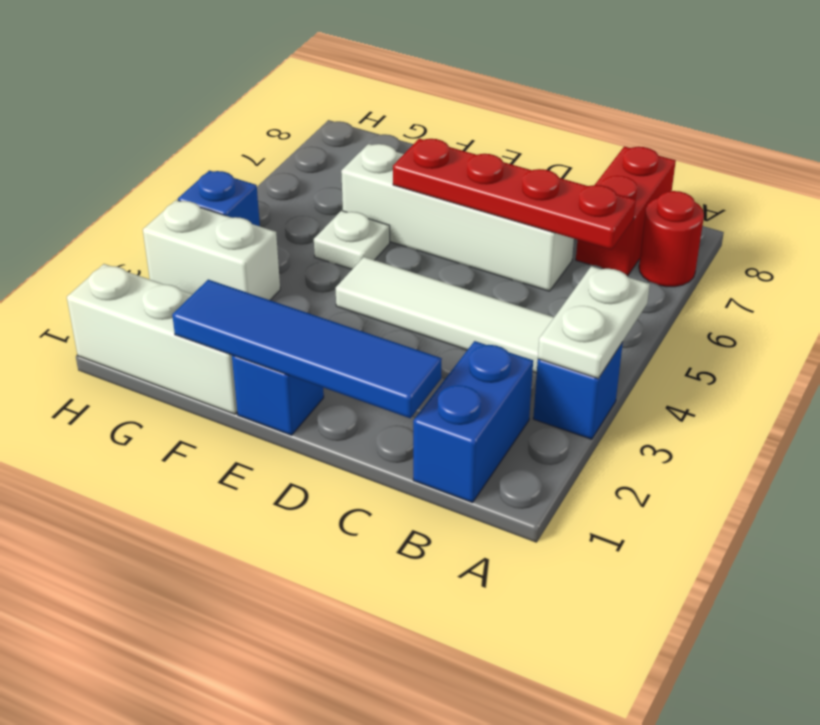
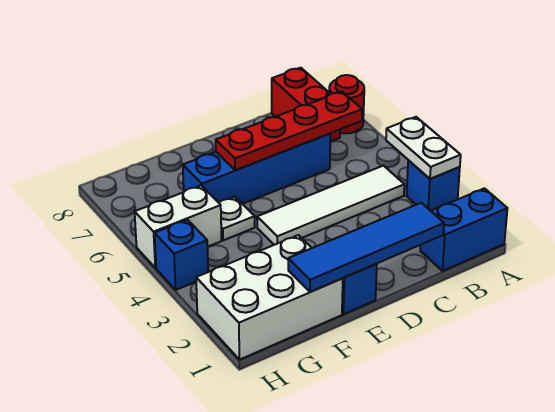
blue 1x2 brick [413,341,533,503] -> blue 1x2 brick turned to [420,188,507,271]
white 1x4 brick [341,144,574,291] -> blue 1x4 brick [183,134,330,204]
white 1x3 brick [67,264,237,414] -> white 2x3 brick [196,235,343,360]
white 1x2 brick [143,200,280,300] -> white 1x2 brick moved to [135,186,222,268]

